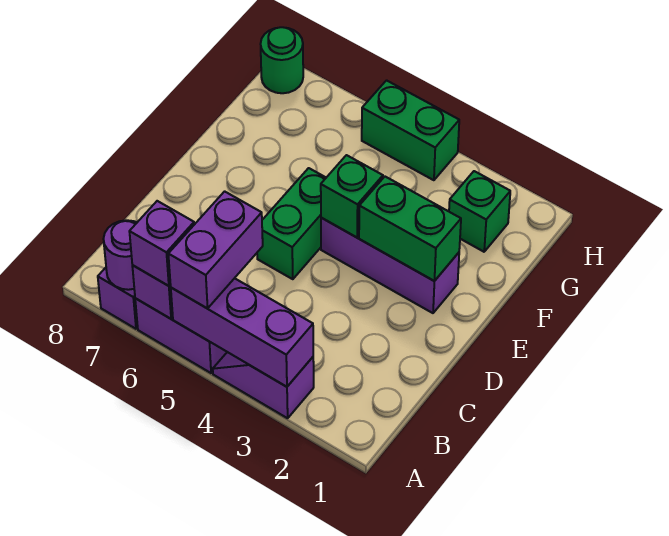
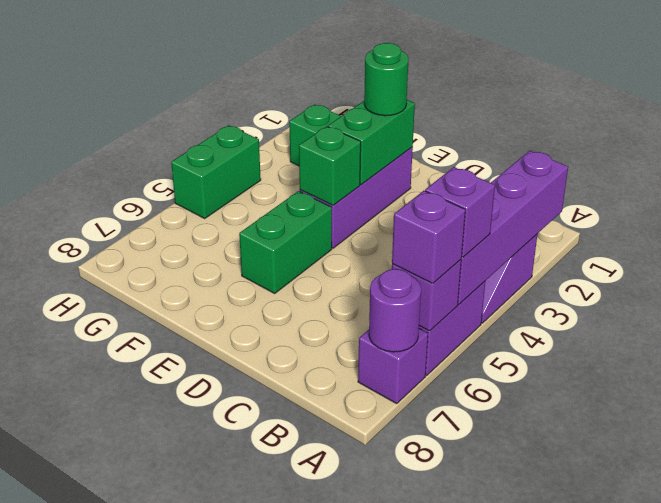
purple 1x3 brick [171,278,313,387] -> purple 1x4 brick [458,151,568,305]
purple 1x2 brick [168,191,263,308] -> purple 1x1 brick [425,167,495,257]
green 1x2 brick [257,168,326,279] -> green 1x2 brick turned to [239,191,332,293]
green 1x1 round brick [261,27,303,93] -> green 1x1 round brick moved to [364,43,408,116]

